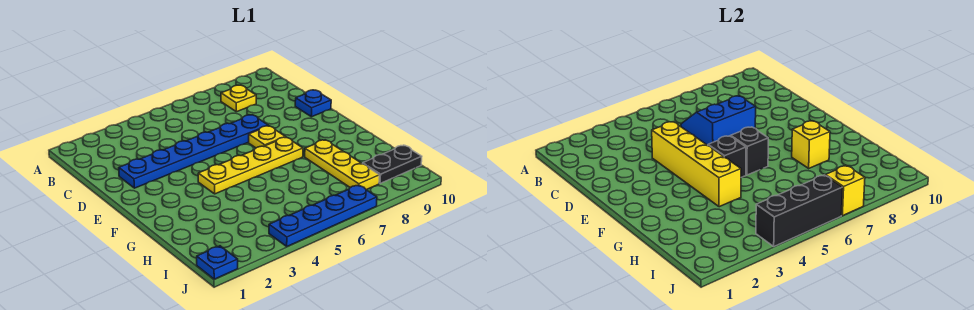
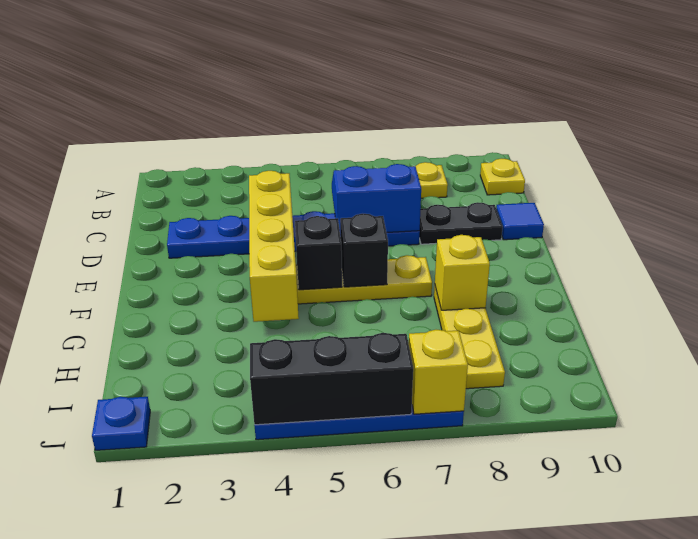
blue 1x1 plate [295,90,331,117] -> blue 1x1 tile [496,203,544,240]
yellow 1x1 plate [249,126,285,148] -> yellow 1x1 plate moved to [480,158,525,195]
black 1x2 plate [363,145,422,183] -> black 1x2 plate moved to [419,202,503,244]

